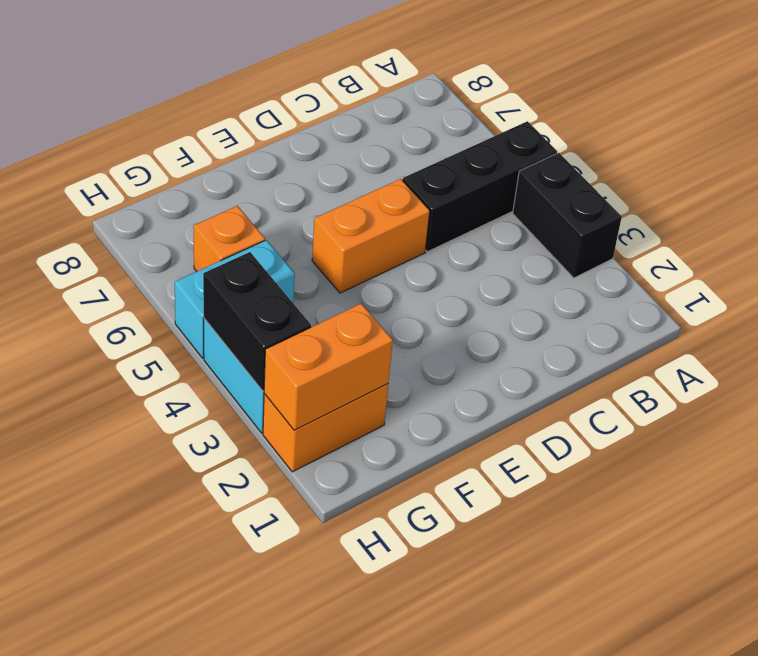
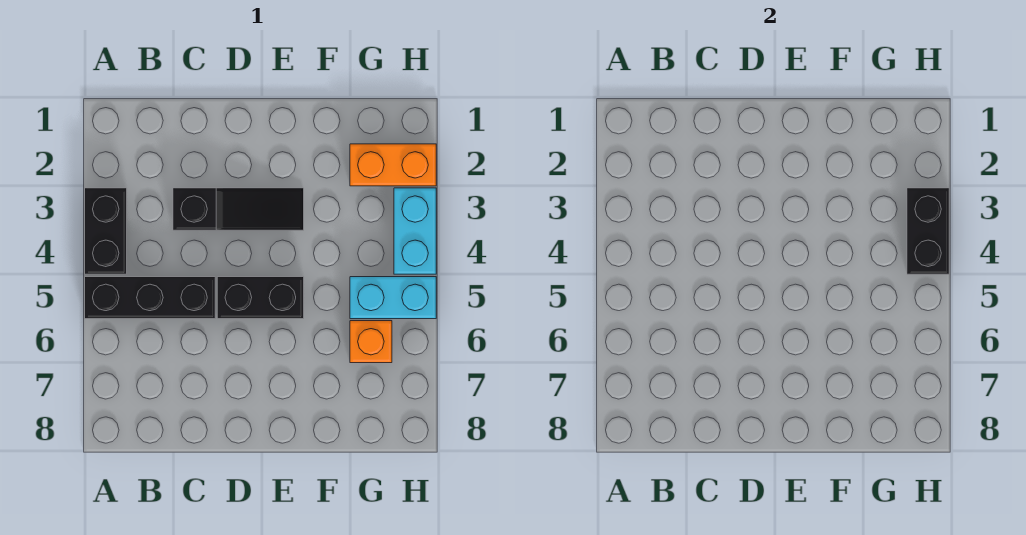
none -> black 1x3 slope [173,188,304,230]
orange 1x2 brick [312,179,430,293] -> black 1x2 brick [217,277,304,319]
orange 1x2 brick [264,303,393,430] -> none

